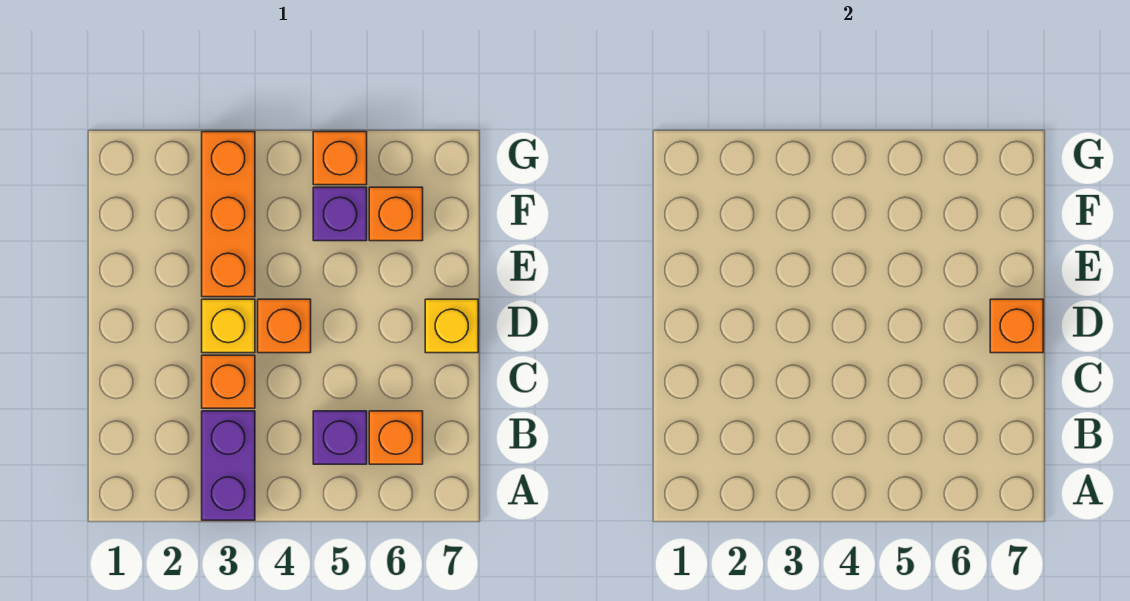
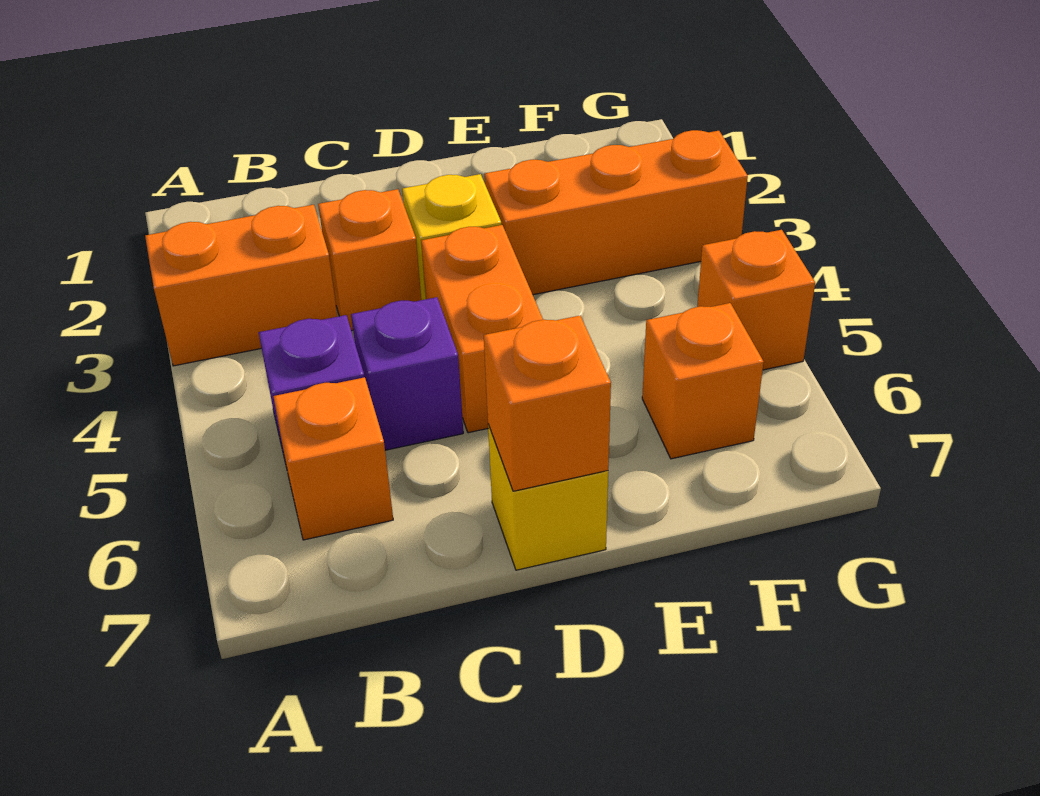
purple 1x2 brick [202,411,255,520] -> orange 1x2 brick [145,205,338,366]
orange 1x1 brick [258,299,311,353] -> orange 1x2 brick [421,225,543,433]
purple 1x1 brick [313,187,367,241] -> purple 1x1 brick moved to [351,297,463,450]

